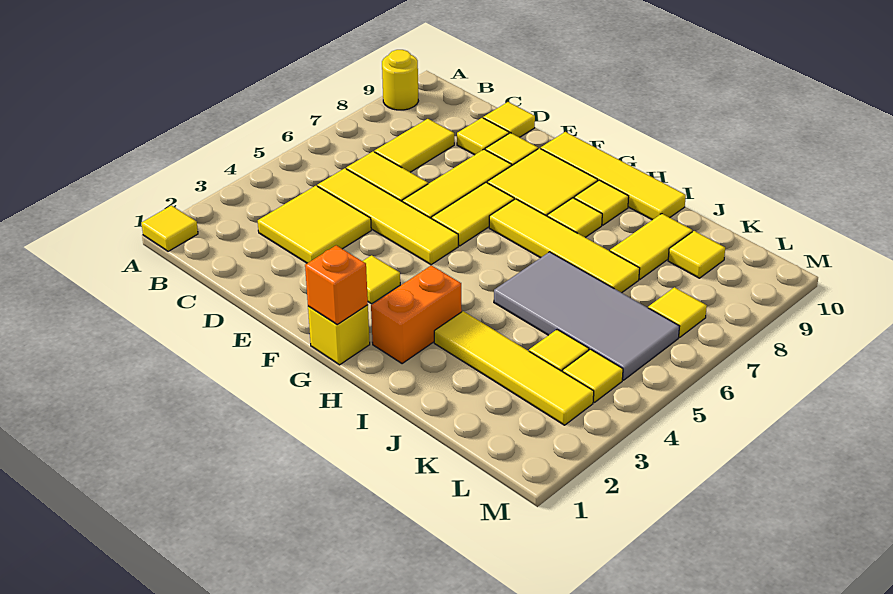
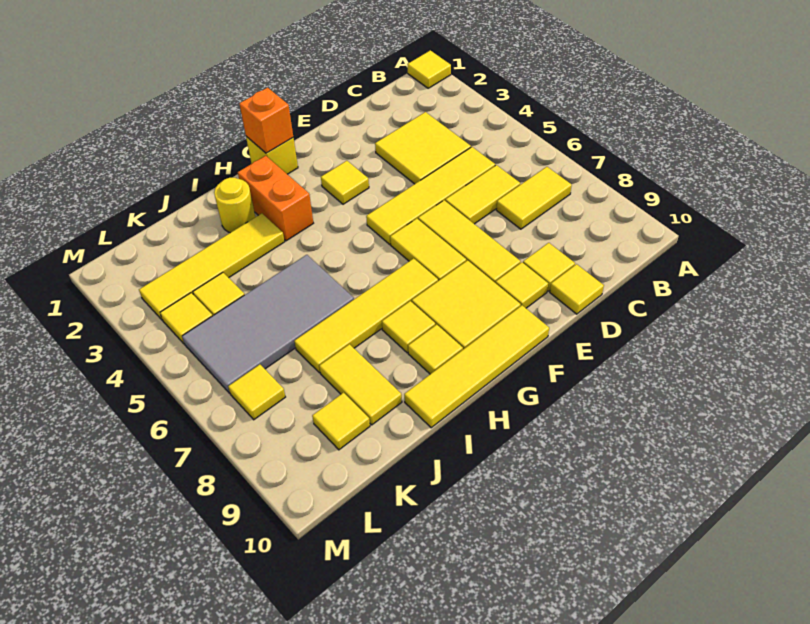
yellow 1x1 round brick [382,50,418,110] -> yellow 1x1 round brick moved to [214,178,255,233]
yellow 1x2 tile [374,119,454,172] -> yellow 1x2 tile turned to [496,167,572,229]

